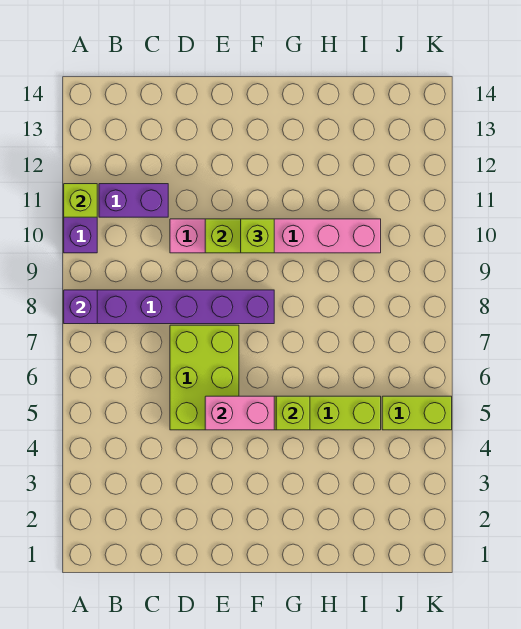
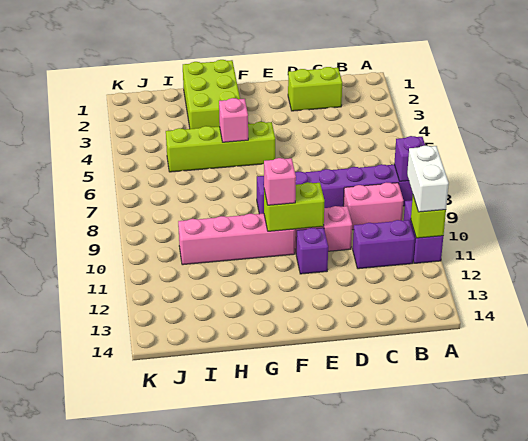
none -> white 1x2 brick [407,146,449,212]
lime 2x3 brick [170,325,239,430] -> lime 2x3 brick moved to [183,60,240,129]
pink 1x2 brick [205,396,274,430] -> pink 1x2 brick moved to [343,183,404,230]
none -> purple 1x1 brick [296,228,328,274]
lime 1x1 brick [241,219,274,253] -> pink 1x1 brick [264,158,296,205]
lime 1x1 brick [276,396,310,430] -> pink 1x1 brick [219,98,248,142]
lime 1x2 brick [382,396,452,430] -> lime 1x2 brick moved to [288,67,342,111]

